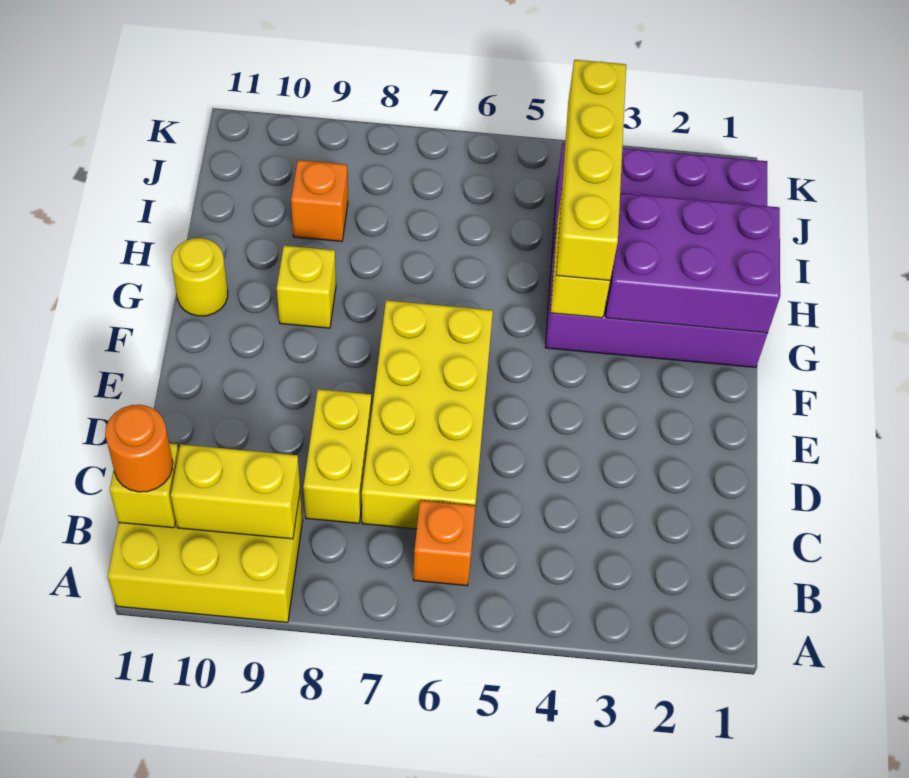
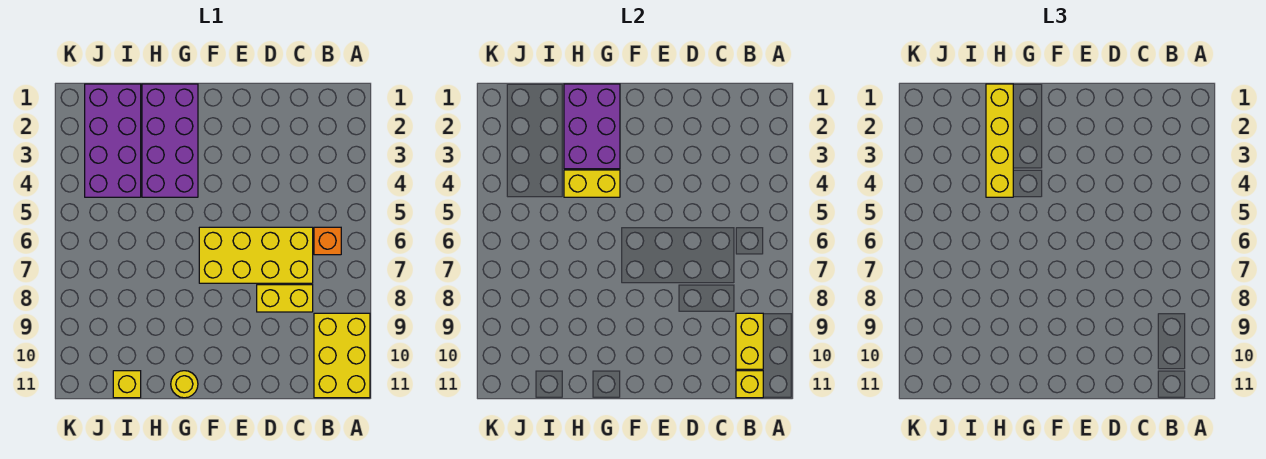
orange 1x1 round brick [105,405,173,492] -> none
yellow 1x4 brick [556,60,626,280] -> yellow 1x4 brick turned to [986,84,1013,197]
yellow 1x1 brick [277,246,336,328] -> yellow 1x1 brick moved to [113,371,141,398]
orange 1x1 brick [291,160,348,241] -> none

